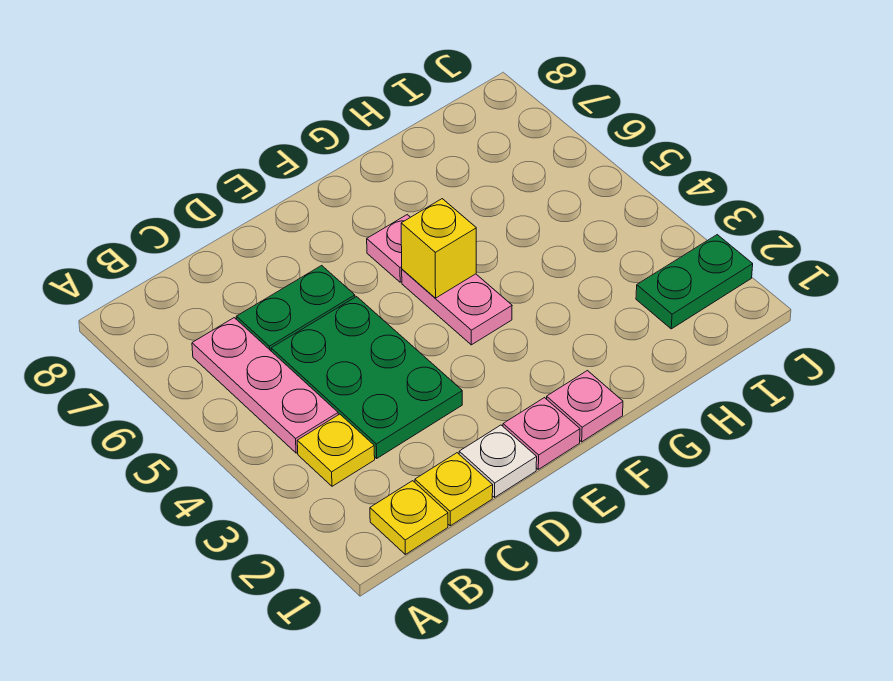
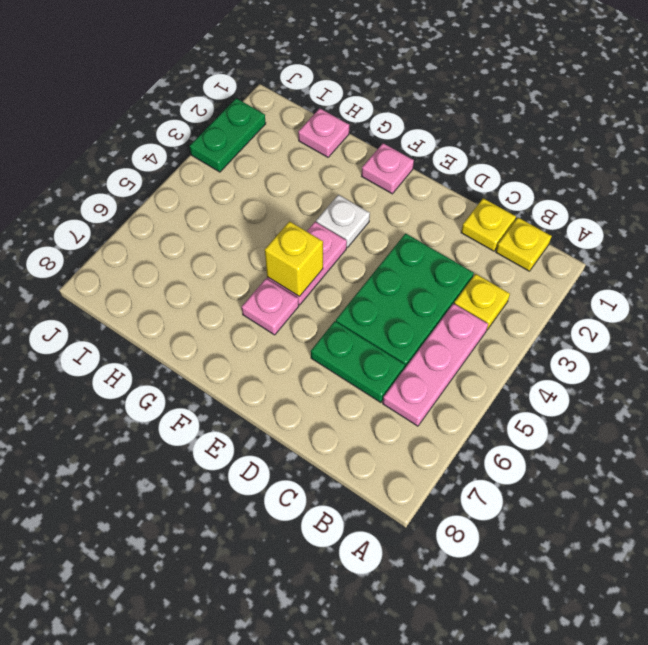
white 1x1 plate [459,425,537,497] -> white 1x1 plate moved to [316,195,370,248]
pink 1x1 plate [503,398,580,469] -> pink 1x1 plate moved to [298,108,349,157]
green 1x2 plate [636,235,753,329] -> green 1x2 plate turned to [190,98,266,172]

